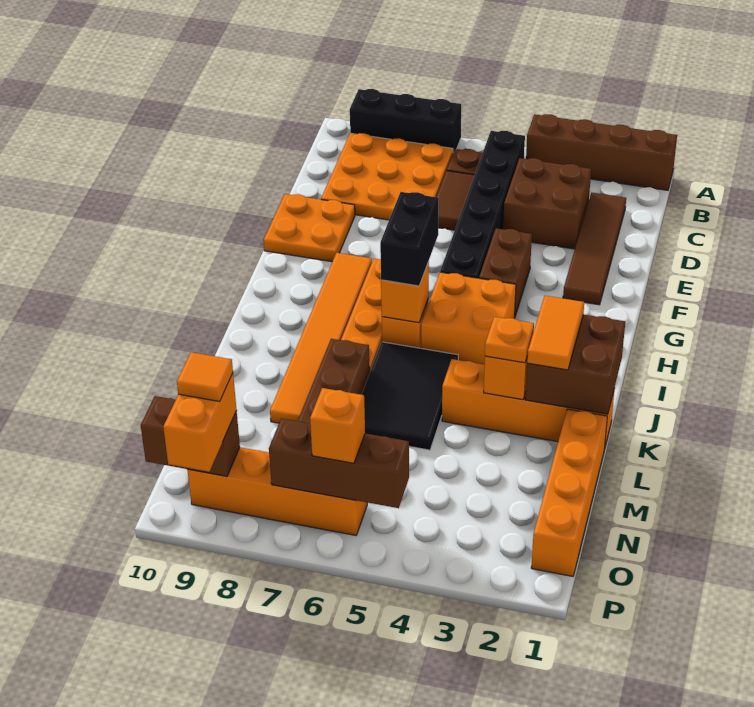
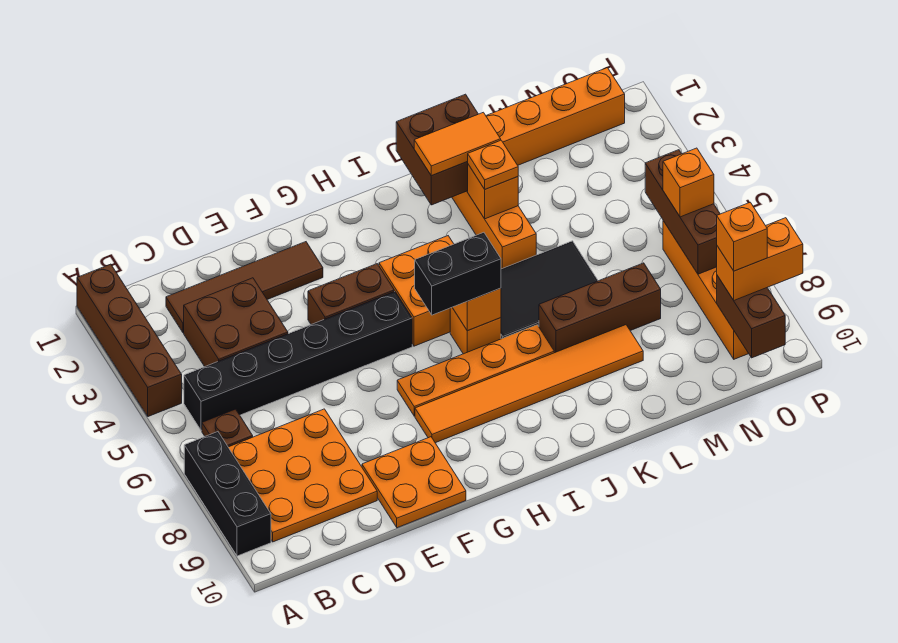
brown 1x2 tile [437,171,475,230] -> none
orange 1x1 tile [177,352,233,401] -> orange 1x1 brick [717,202,767,271]

